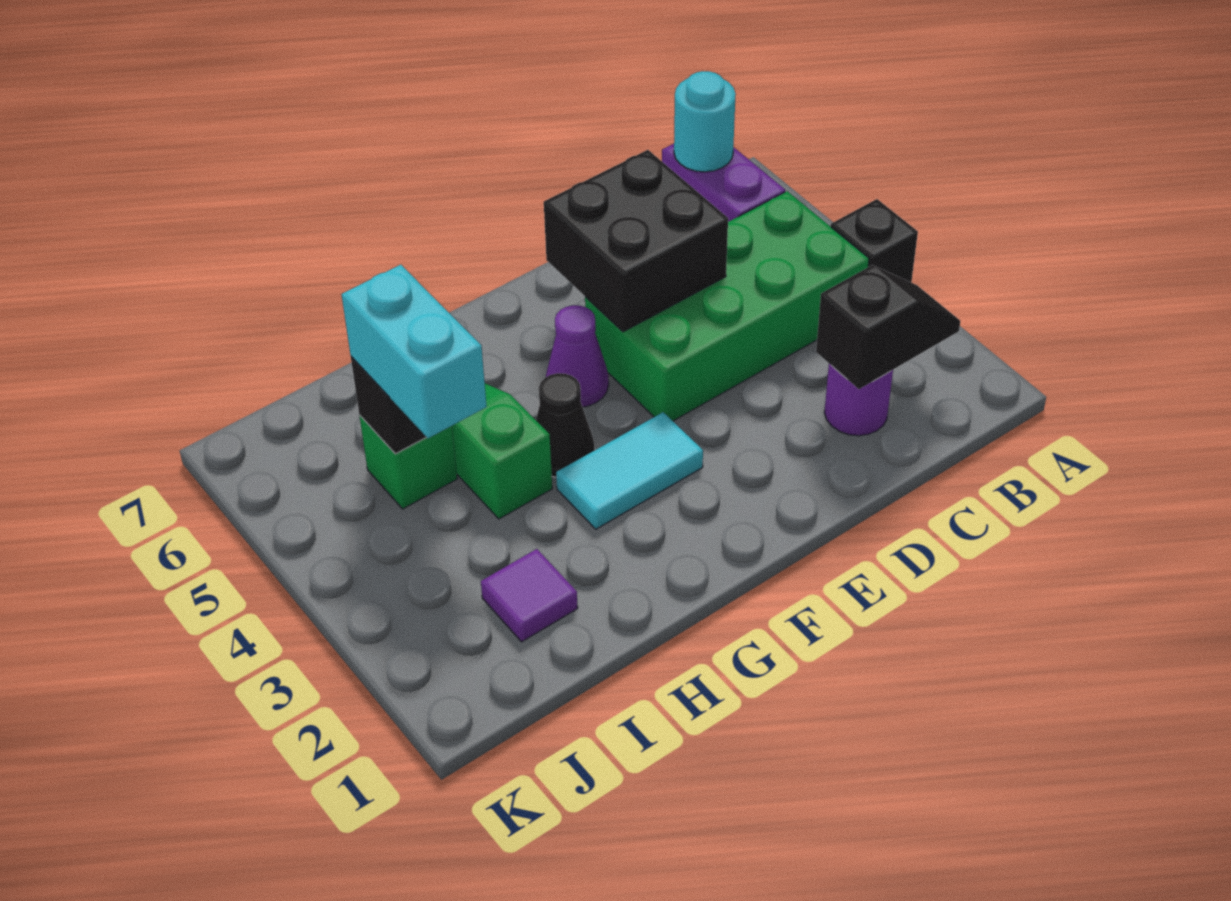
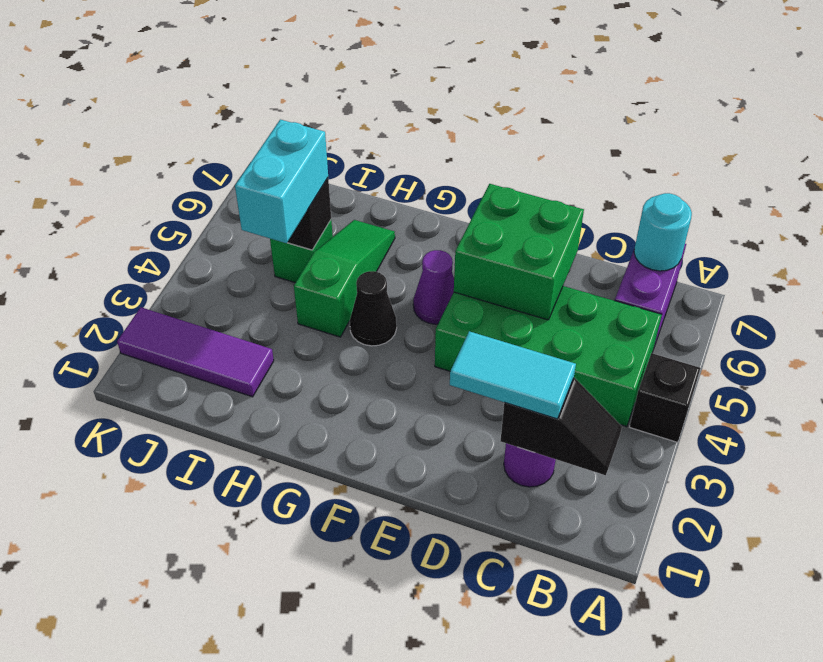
black 2x2 brick [544,150,728,332] -> green 2x2 brick [454,184,584,320]
cyan 1x2 tile [556,412,703,529] -> cyan 1x2 tile moved to [450,331,576,419]
purple 1x1 tile [481,549,578,642] -> purple 1x3 tile [117,307,274,397]

